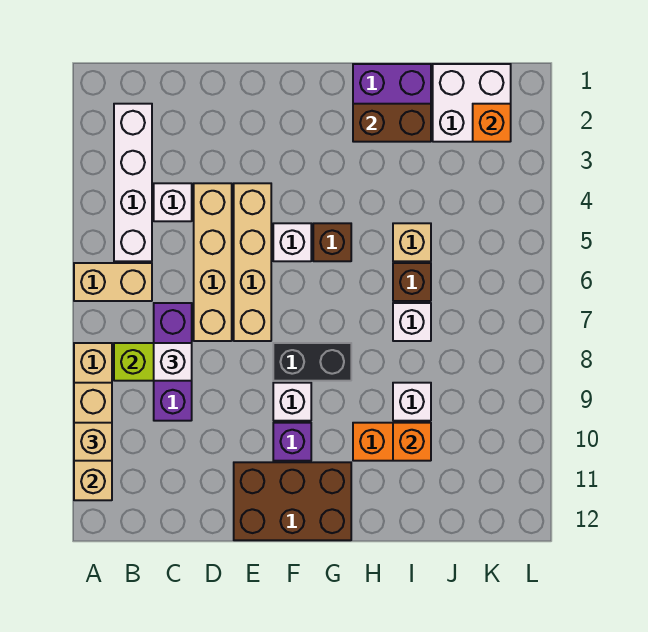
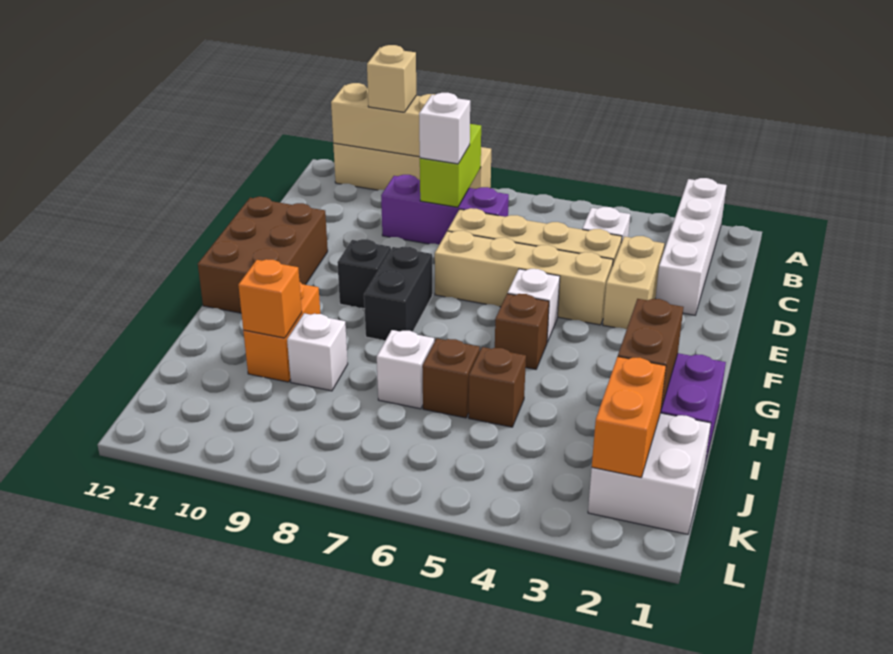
tan 1x2 brick [74,263,152,301] -> tan 1x2 brick moved to [603,236,664,329]
white 1x4 brick [114,104,152,261] -> white 1x4 brick turned to [655,178,727,315]
white 1x1 brick [273,383,311,421] -> black 1x1 brick [337,239,391,309]
purple 1x1 brick [273,423,311,461] -> none
tan 1x1 brick [393,223,431,261] -> brown 1x1 brick [469,347,526,427]
orange 1x1 brick [473,104,511,142] -> orange 1x2 brick [592,357,666,477]

